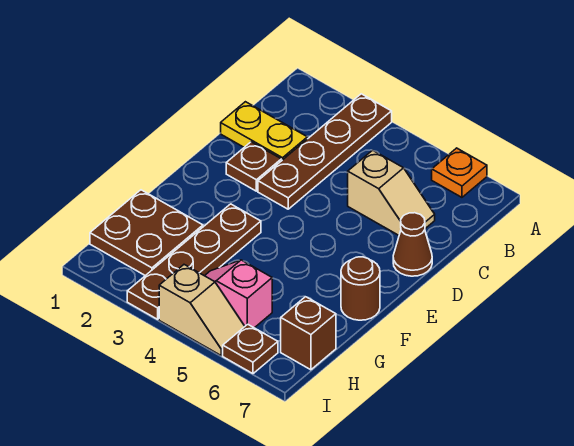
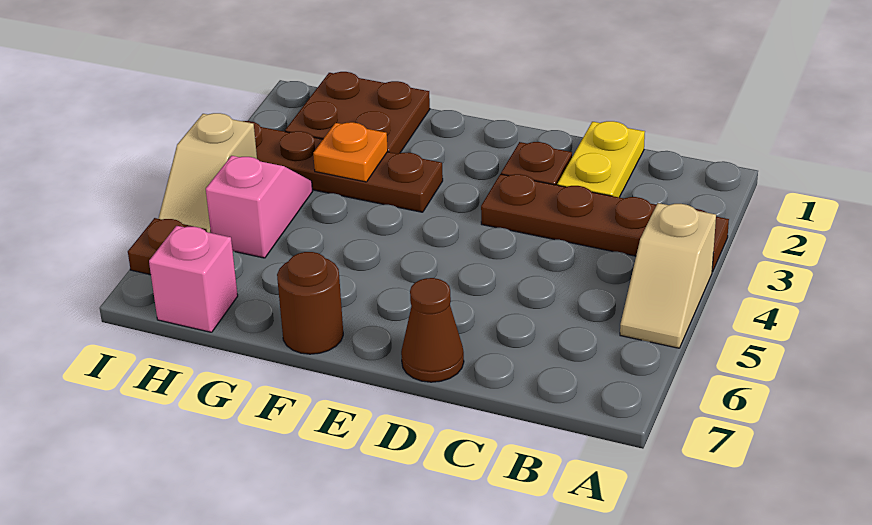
orange 1x1 plate [432,148,487,197] -> orange 1x1 plate moved to [313,122,388,182]
tan 1x2 slope [348,150,435,235] -> tan 1x2 slope moved to [620,203,716,348]
brown 1x1 brick [281,297,336,370] -> pink 1x1 brick [149,226,238,332]

